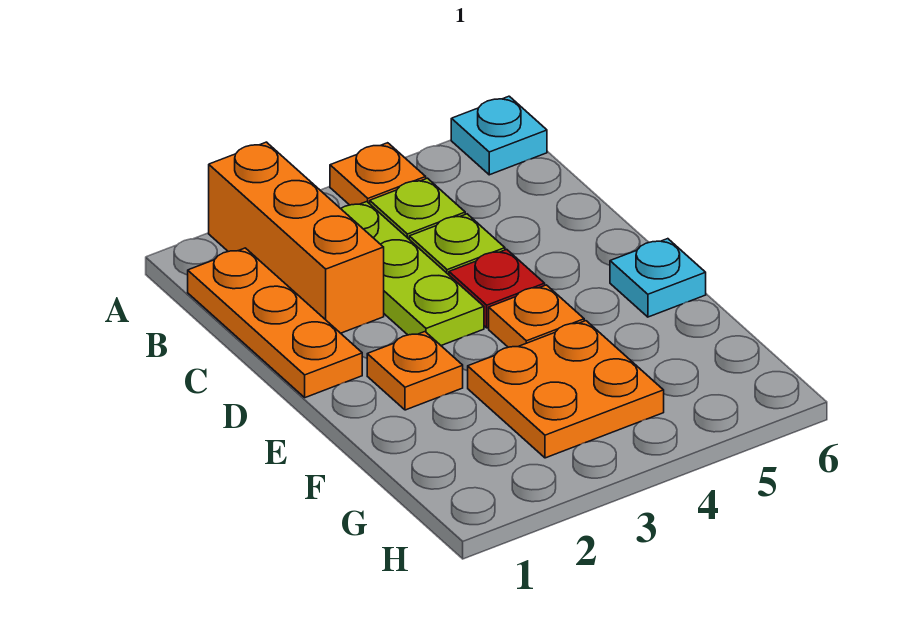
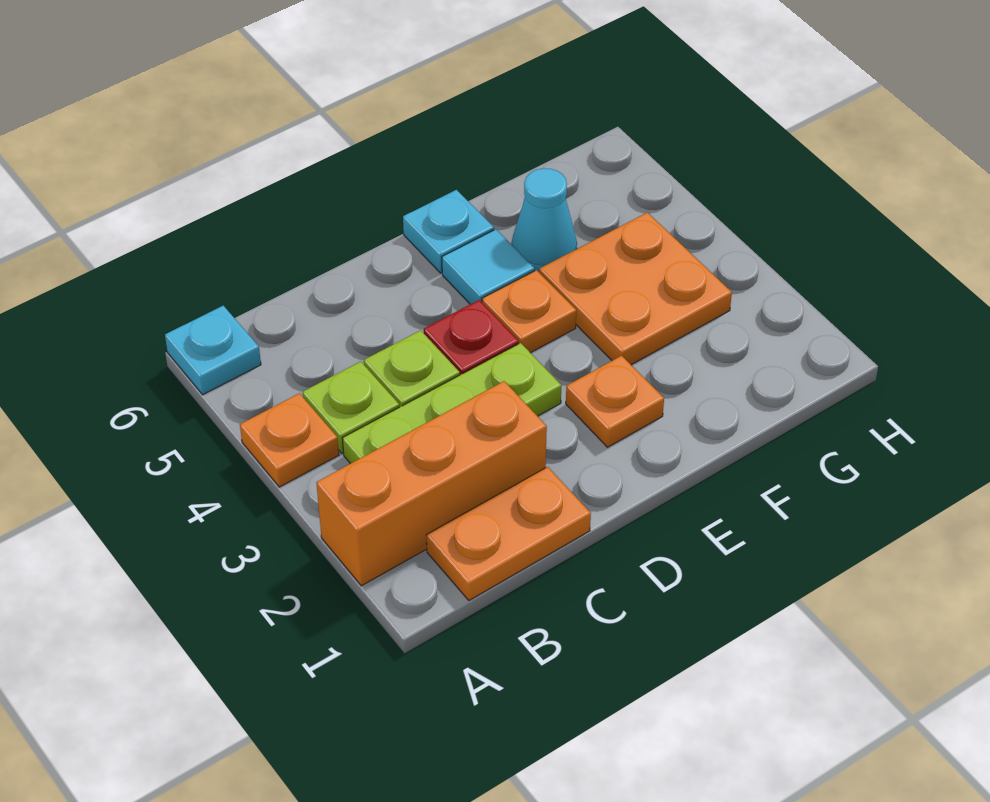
orange 1x3 plate [188,248,362,398] -> orange 1x2 plate [427,467,591,600]
none -> cyan 1x1 tile [442,229,535,304]
none -> cyan 1x1 cone [512,168,577,272]

